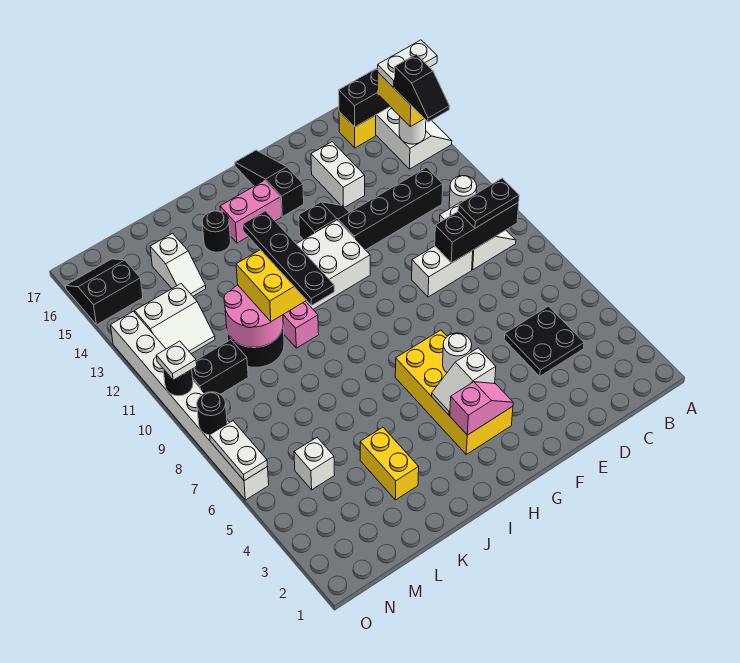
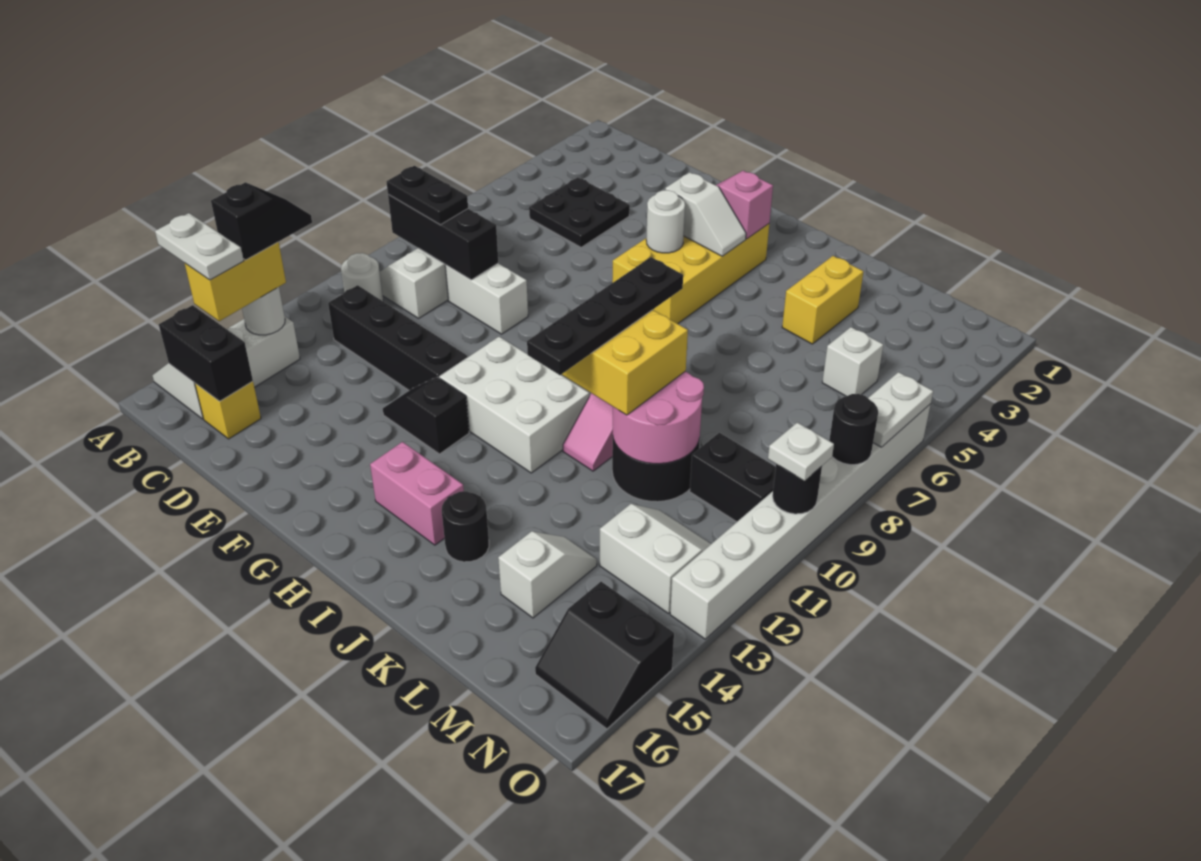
white 1x2 brick [311,142,365,207] -> none
black 1x3 slope [235,150,304,217] -> none

